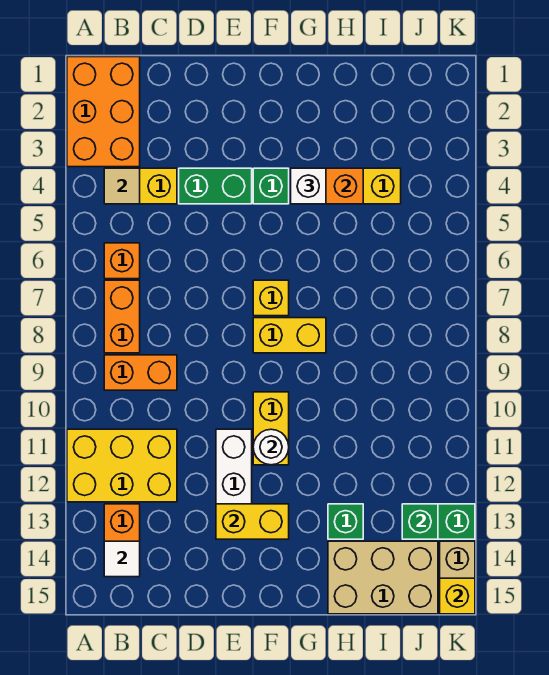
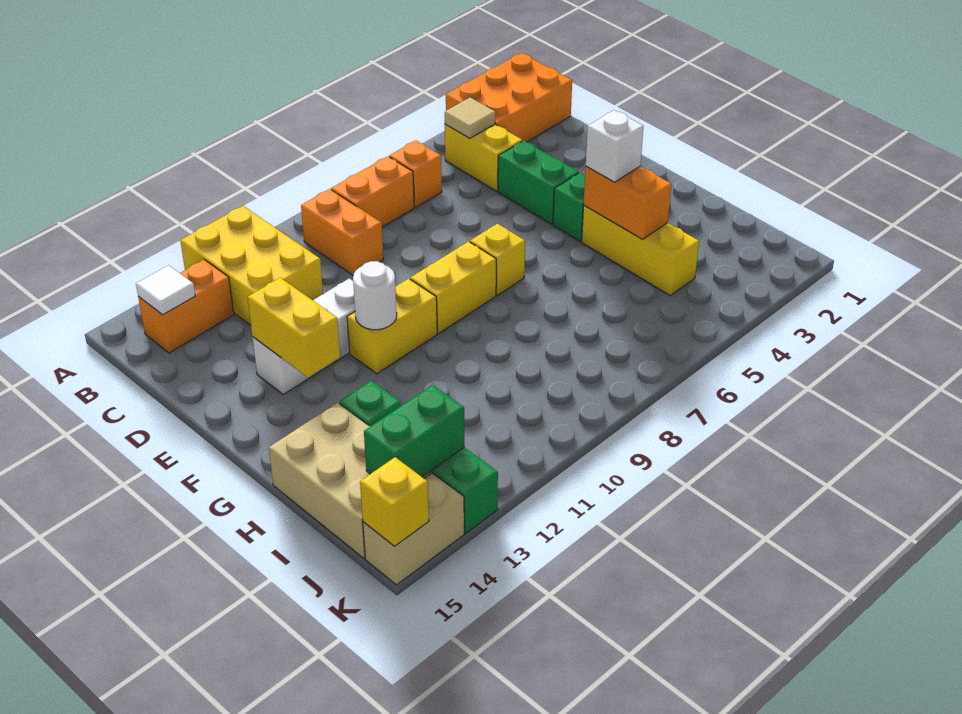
yellow 1x2 brick [253,318,326,353] -> yellow 1x2 brick turned to [410,241,496,333]
green 1x1 brick [402,504,438,539] -> green 1x2 brick [364,385,465,477]

